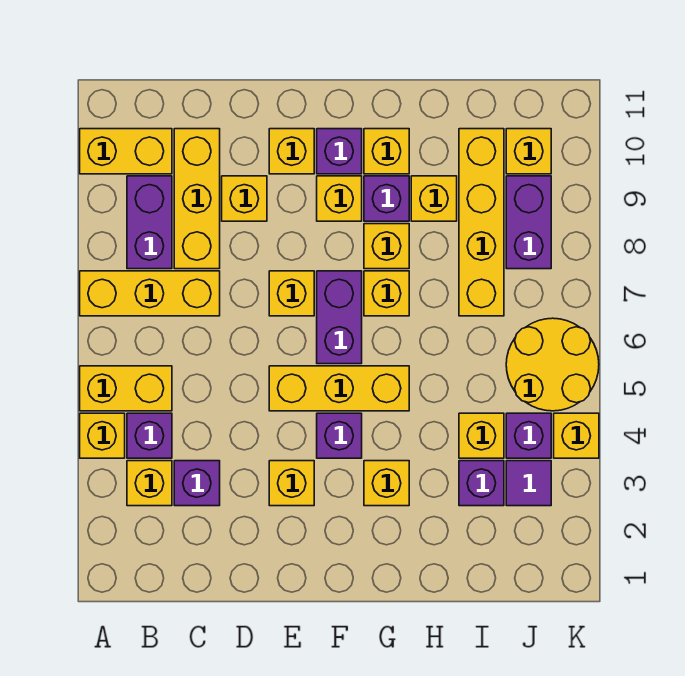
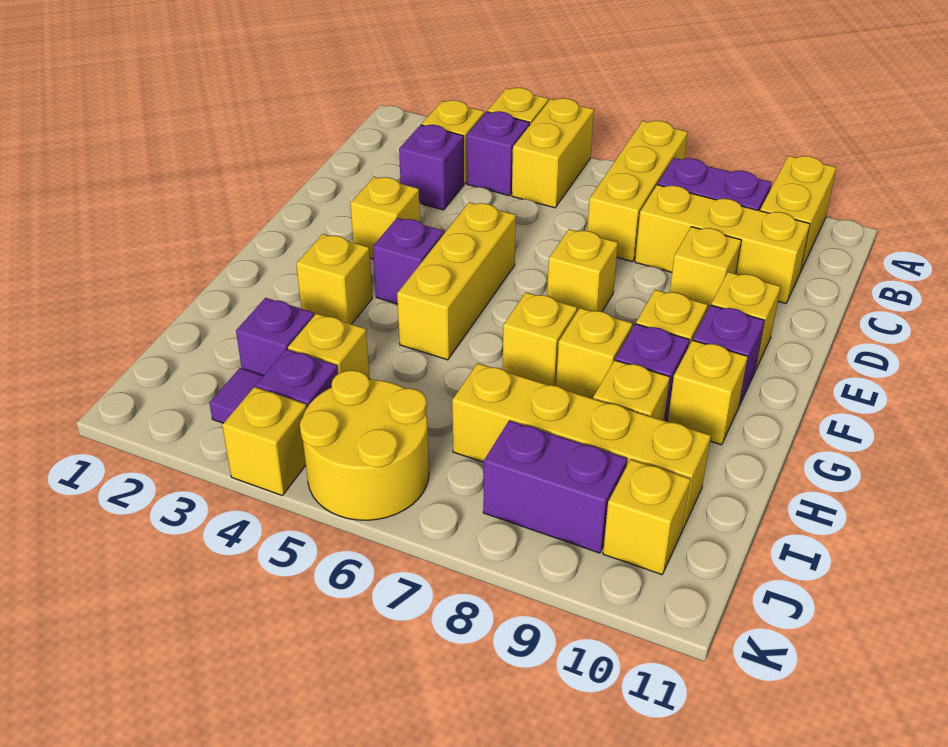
purple 1x2 brick [317,271,362,364] -> none

